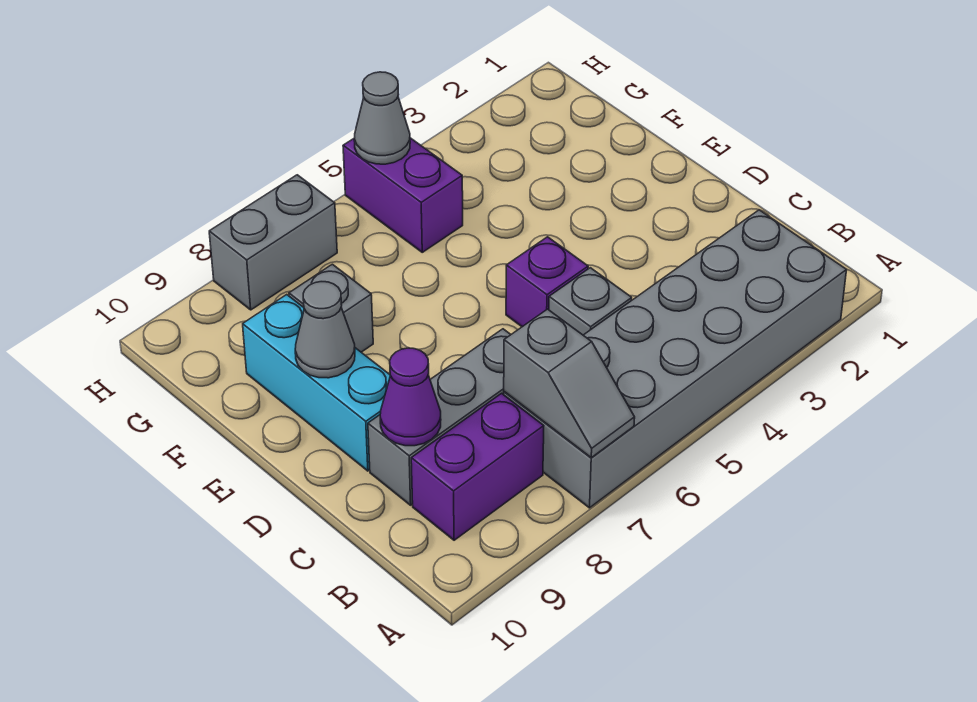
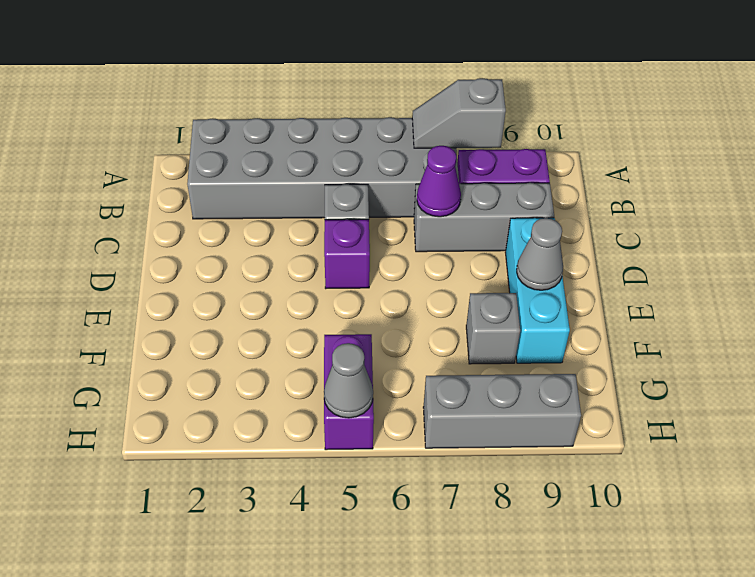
grey 1x2 slope [504,309,635,458] -> grey 1x2 slope turned to [412,78,506,148]
purple 1x1 cone [380,348,441,446] -> purple 1x1 cone moved to [417,146,461,217]
grey 1x2 brick [209,175,337,310] -> grey 1x3 brick [423,374,581,448]

